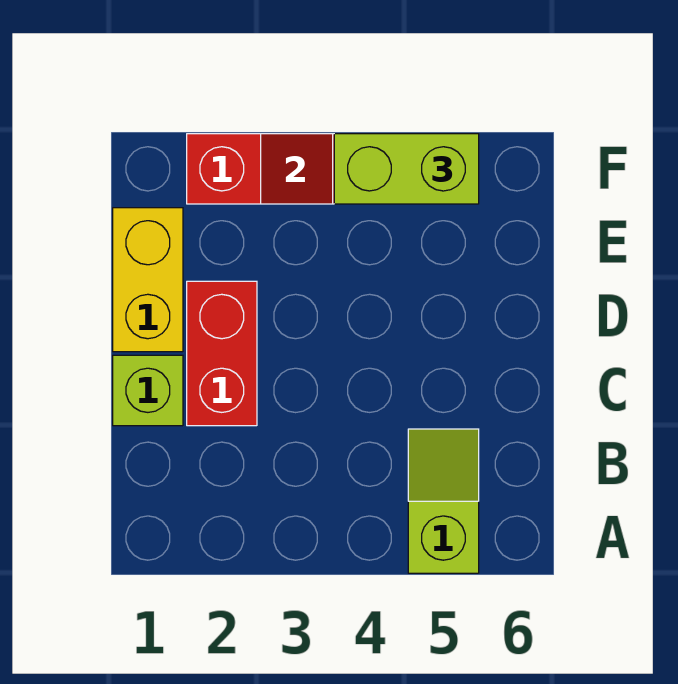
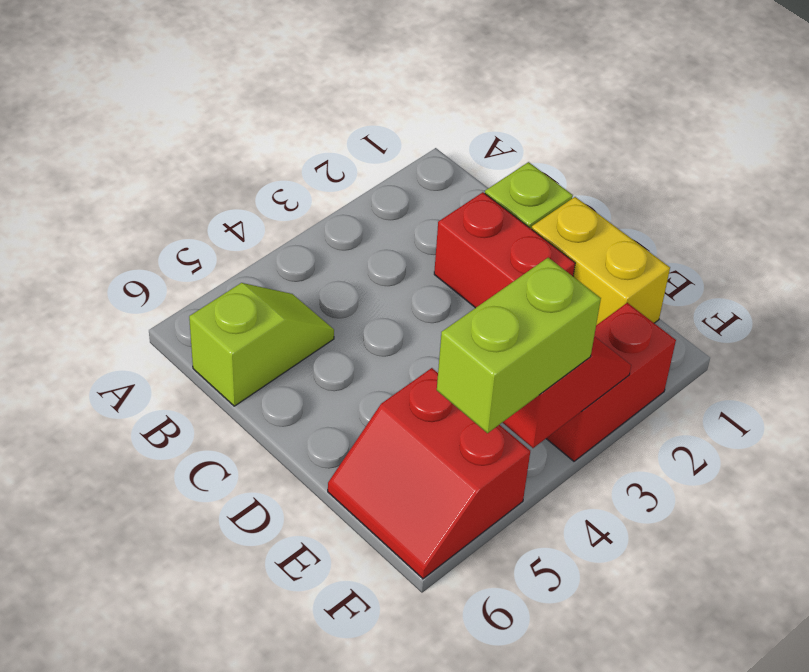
lime 1x2 slope [408,429,479,573] -> lime 1x2 slope turned to [189,283,334,406]
none -> red 2x2 slope [328,368,530,579]

